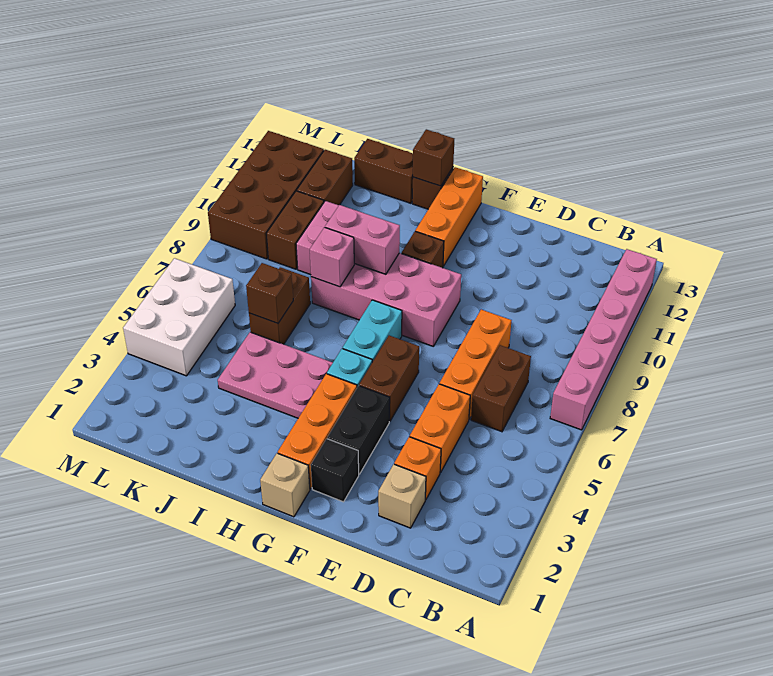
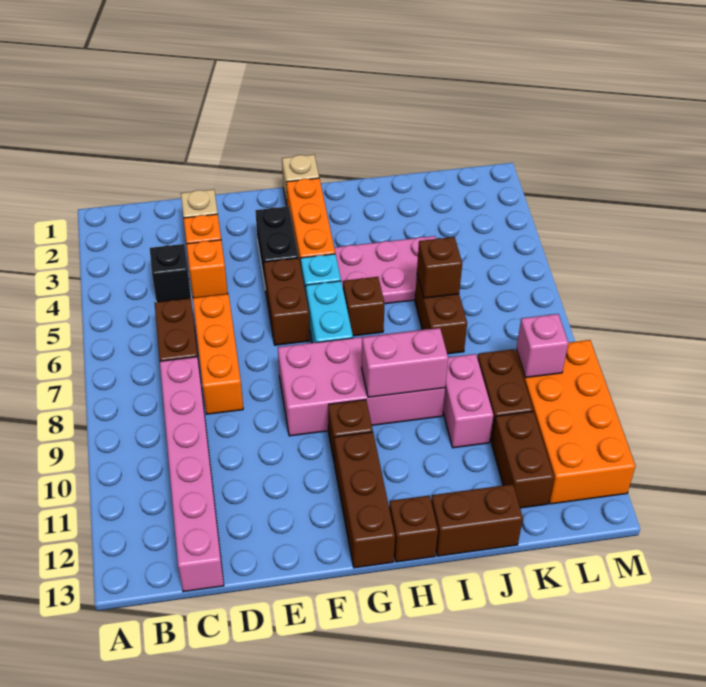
pink 1x6 brick [550,249,657,430] -> pink 1x6 brick moved to [160,357,224,592]
orange 1x2 brick [410,384,470,472] -> orange 1x1 brick [187,240,228,298]
black 1x1 brick [311,439,359,502] -> black 1x1 brick moved to [150,244,191,302]
orange 1x3 brick [415,167,483,266] -> brown 1x3 brick [334,432,395,568]
brown 1x1 brick [413,129,454,186] -> brown 1x1 brick moved to [343,277,385,336]
pink 1x1 brick [310,227,354,287] -> pink 1x1 brick moved to [516,314,568,378]
white 2x3 brick [123,258,235,376] -> none
brown 2x4 brick [208,131,324,259] -> orange 2x4 brick [516,340,635,504]

